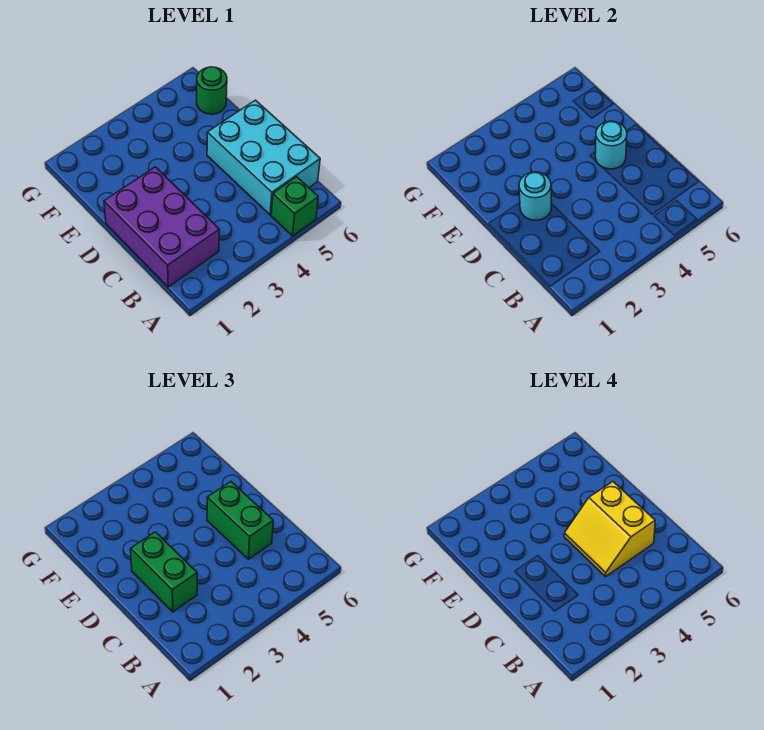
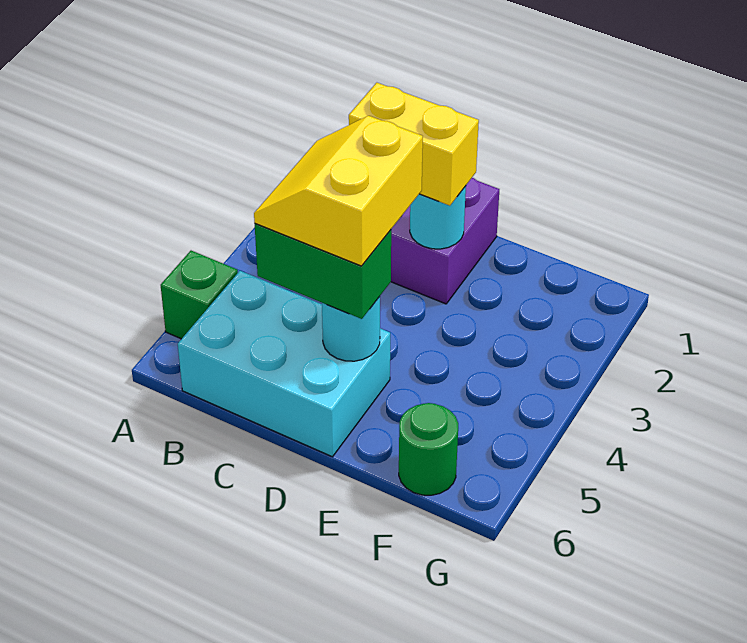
green 1x2 brick [131,532,197,612] -> yellow 1x2 brick [349,83,479,206]
yellow 2x2 slope [564,482,655,576] -> yellow 2x2 slope turned to [254,116,423,266]

